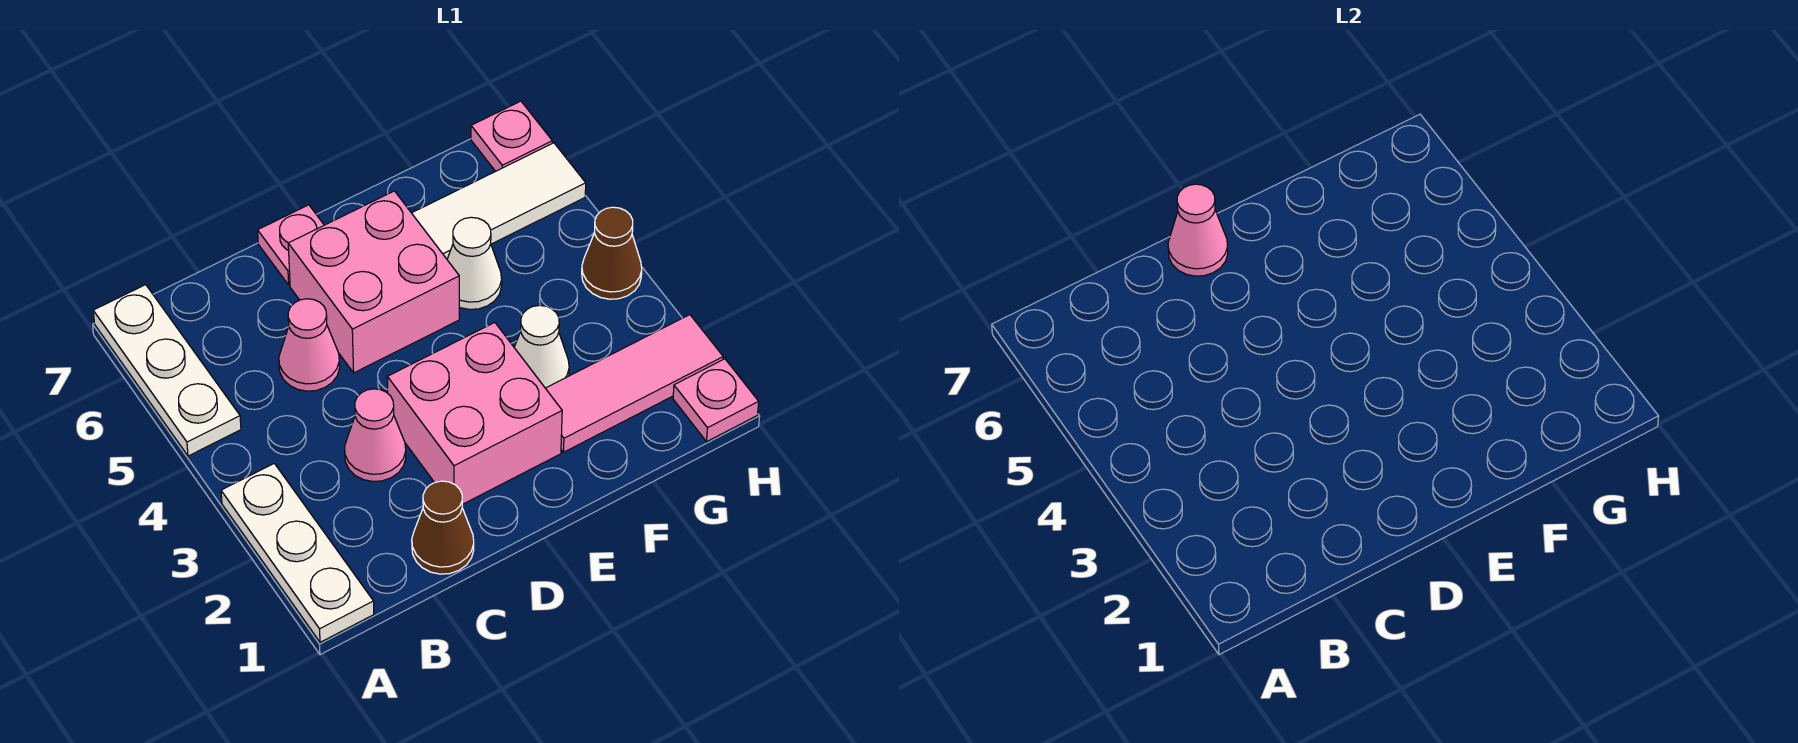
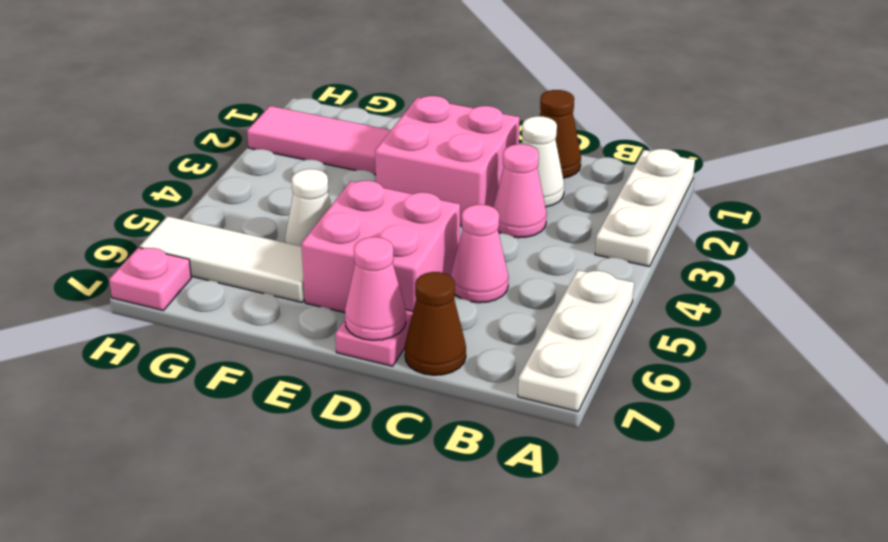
white 1x1 cone [514,305,569,388] -> white 1x1 cone moved to [521,116,564,207]
pink 1x1 plate [673,359,759,442] -> none
brown 1x1 cone [582,207,642,299] -> brown 1x1 cone moved to [405,272,466,375]

